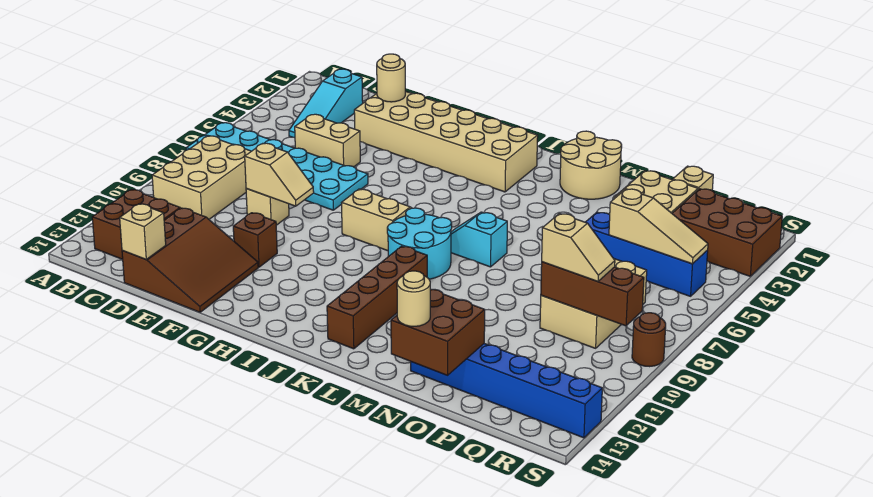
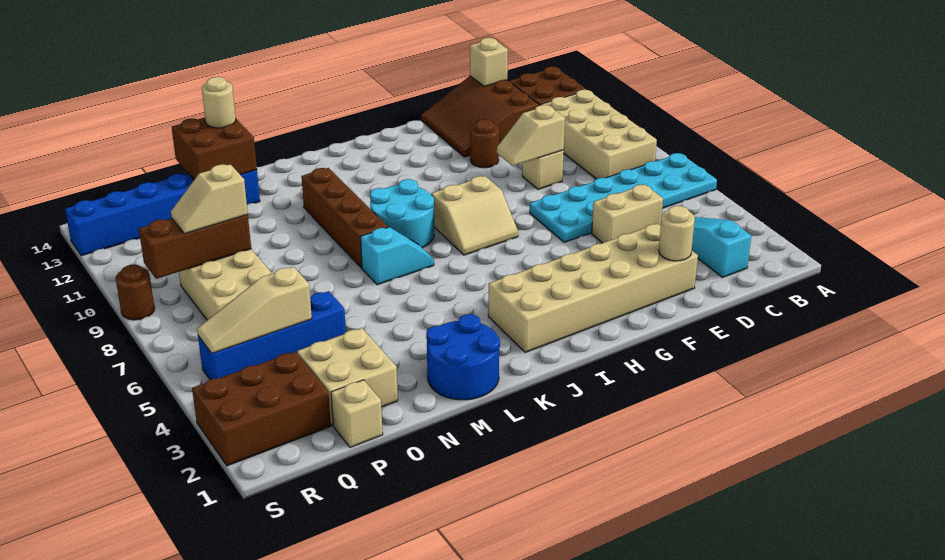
tan 2x3 brick [152,136,251,219] -> tan 2x4 brick [541,90,657,179]
brown 1x1 brick [233,213,277,267] -> brown 1x1 round brick [470,119,499,168]
brown 1x4 brick [327,246,427,349] -> brown 1x4 brick moved to [301,168,388,268]
tan 2x2 round brick [560,131,622,199] -> blue 2x2 round brick [426,314,500,400]

